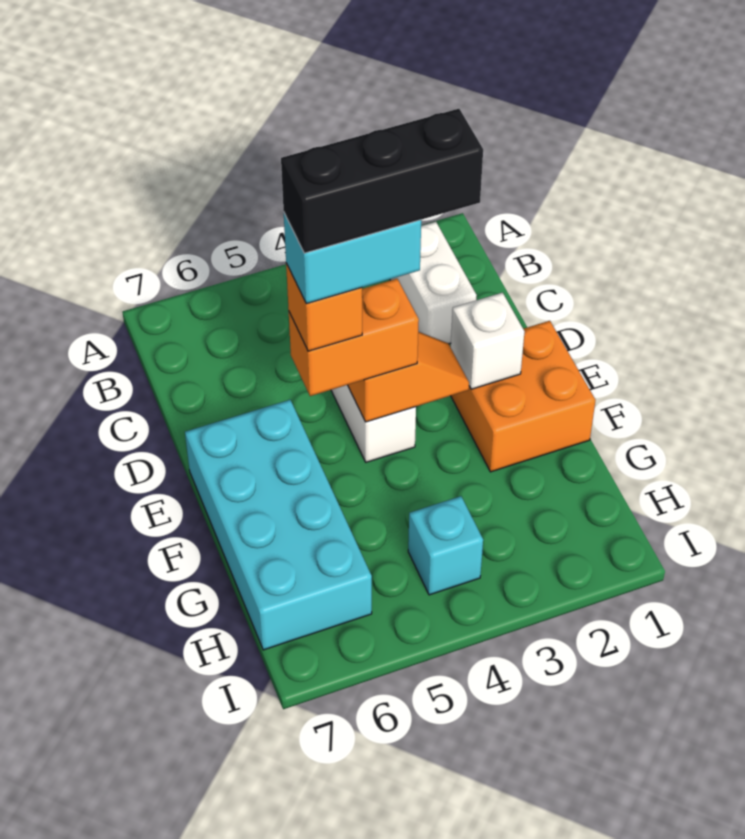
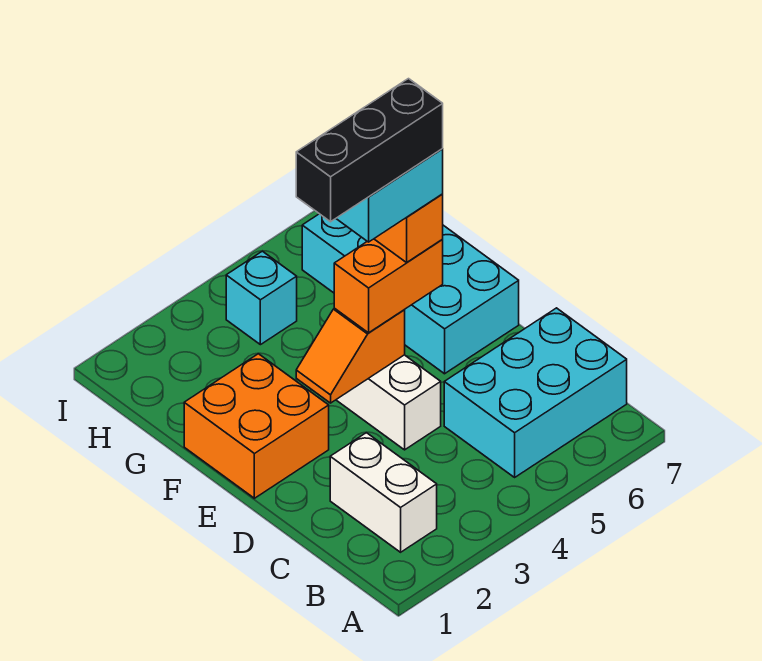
none -> cyan 2x3 brick [444,308,627,477]
white 1x1 brick [451,293,525,389] -> none

